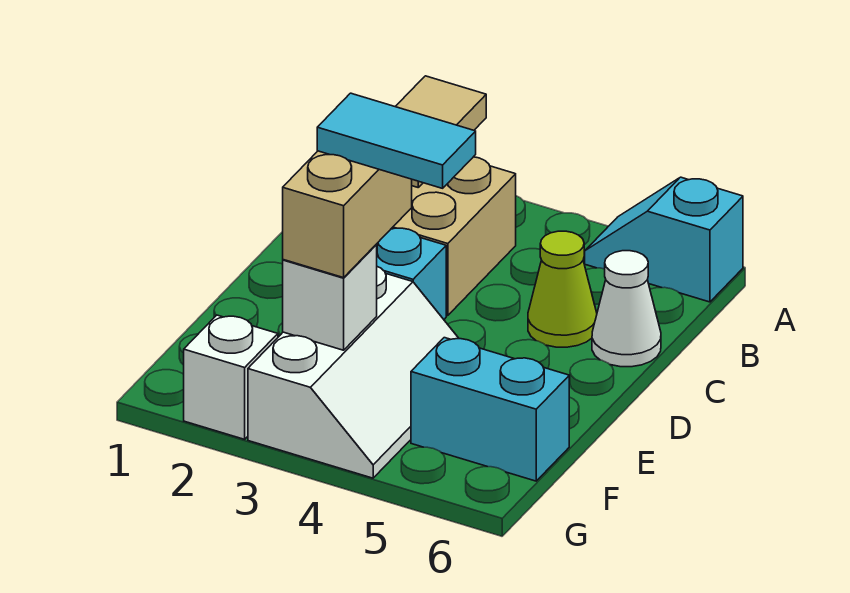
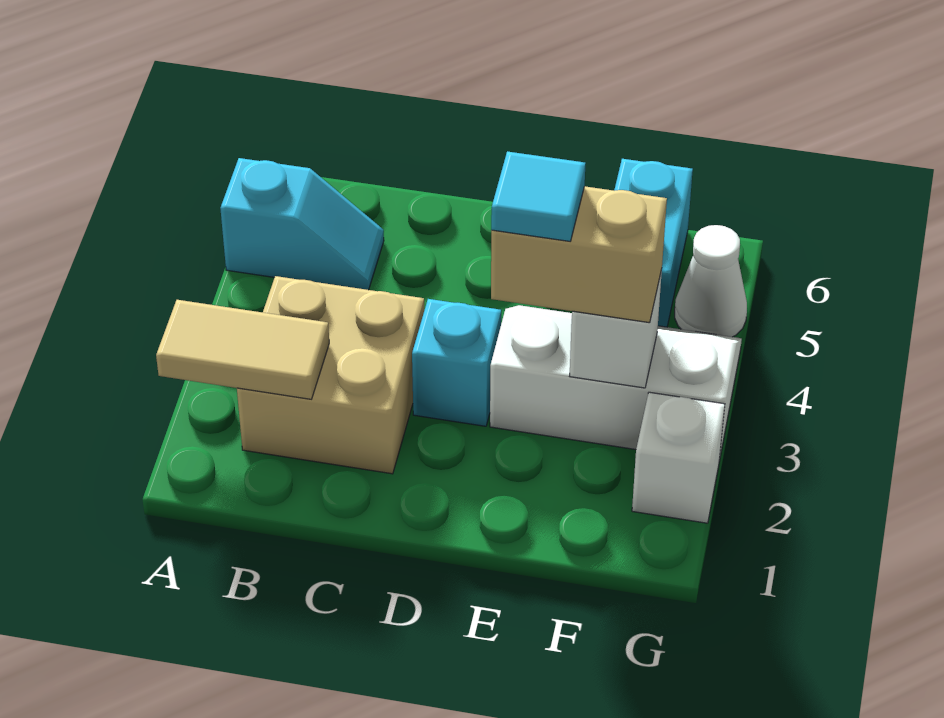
cyan 1x2 slope [585,177,743,302] -> cyan 1x2 slope turned to [220,158,384,290]
lime 1x1 cone [528,231,597,347] -> none
white 1x1 cone [592,251,661,367] -> white 1x1 cone moved to [675,225,747,337]
cyan 1x2 tile [317,93,476,188] -> cyan 1x1 tile [491,151,585,241]

